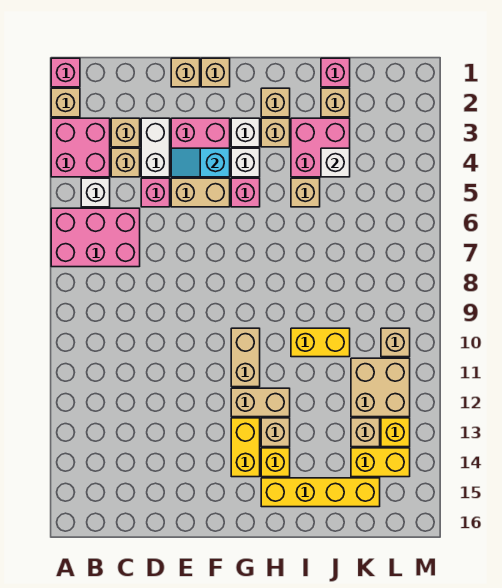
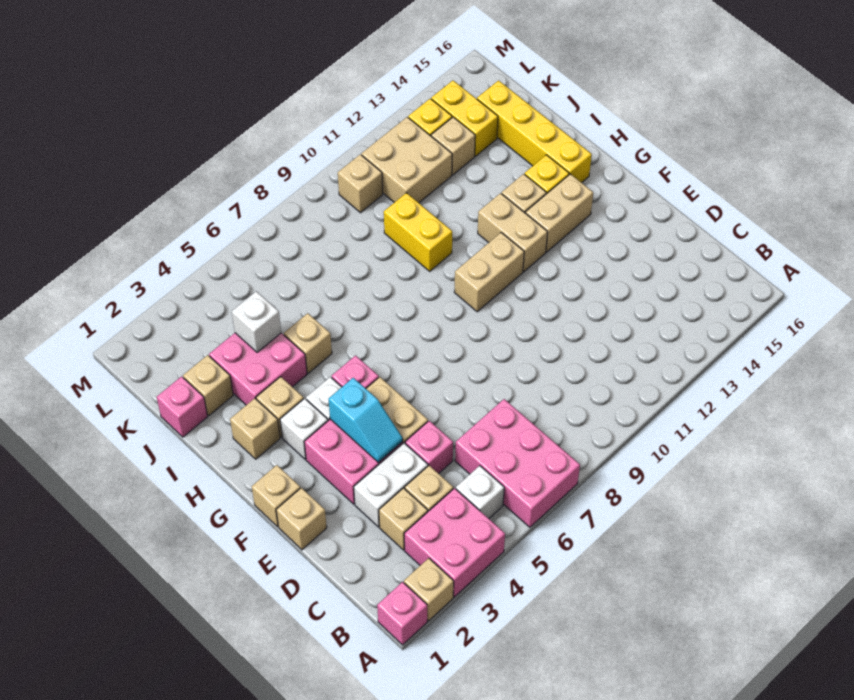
yellow 1x2 brick [231,418,260,477] -> tan 1x2 brick [526,174,593,252]

